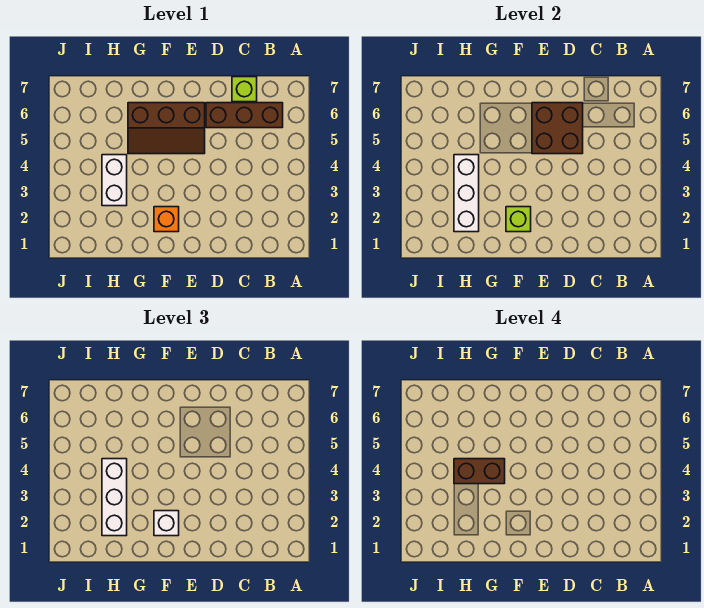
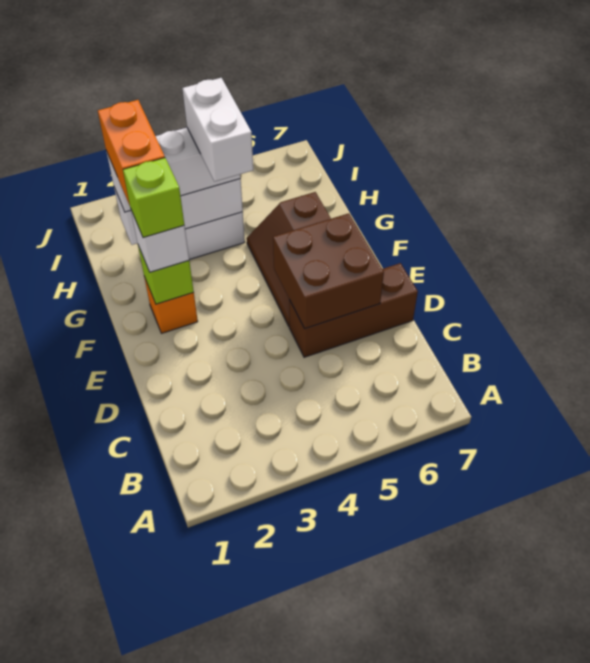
brown 1x3 brick [206,103,283,128] -> brown 1x3 brick turned to [289,263,418,357]
lime 1x1 brick [232,77,257,102] -> lime 1x1 brick moved to [123,158,184,238]
none -> orange 1x2 brick [98,100,165,205]
brown 1x2 brick [454,459,505,484] -> white 1x2 brick [182,78,253,182]

